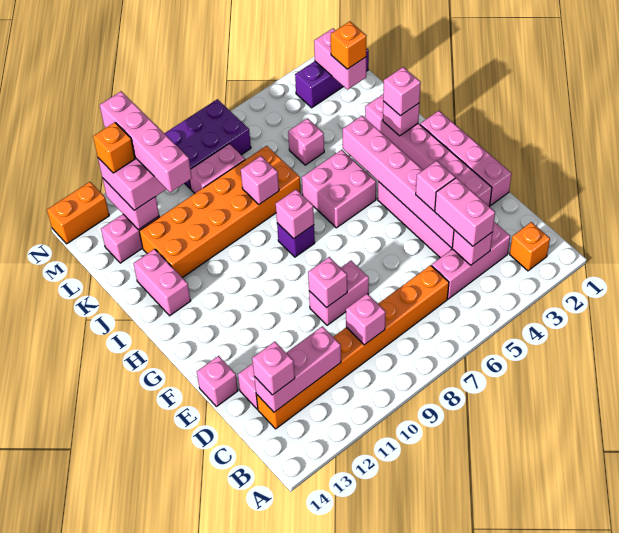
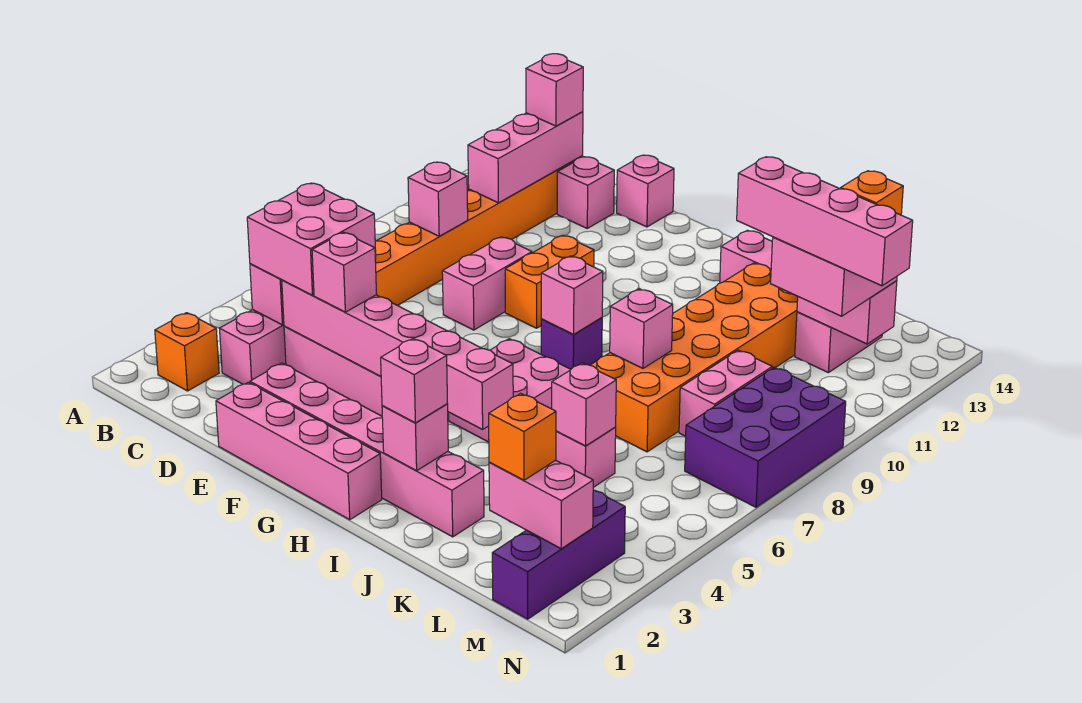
pink 1x2 brick [435,178,495,246] -> pink 2x2 brick [247,183,376,295]
pink 1x1 brick [308,257,347,308] -> pink 1x1 brick moved to [552,363,616,446]
orange 1x2 brick [47,182,109,244] -> orange 1x2 brick moved to [505,235,594,328]

